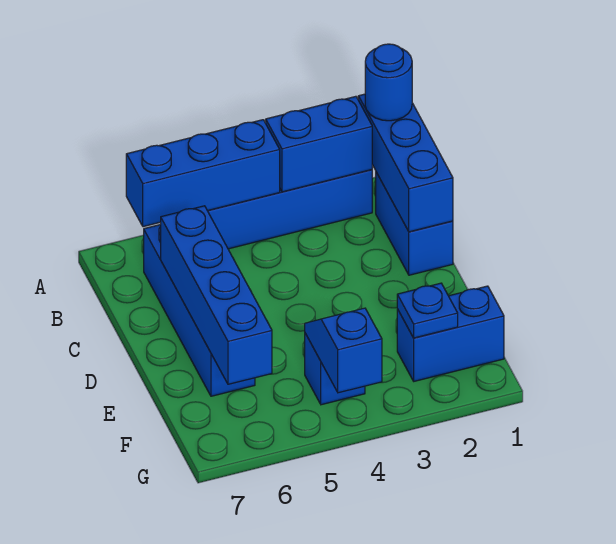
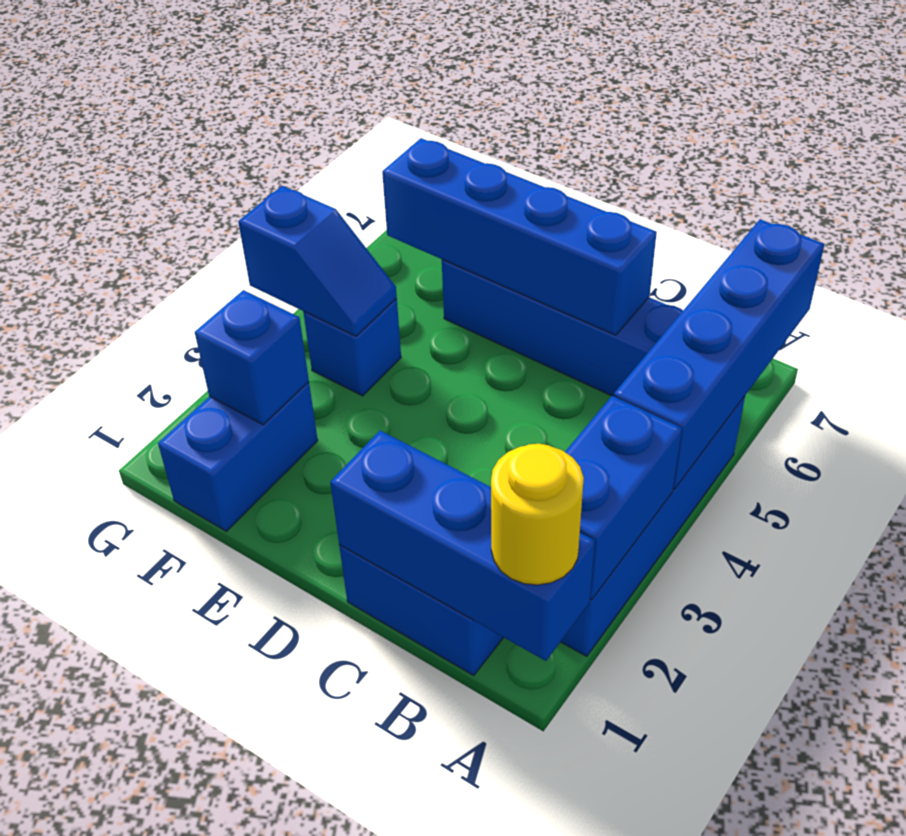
blue 1x1 round brick [365,44,412,121] -> yellow 1x1 round brick [491,444,584,585]
blue 1x3 brick [126,120,280,227] -> blue 1x4 brick [614,219,825,489]
blue 1x1 plate [397,283,458,338] -> blue 1x1 brick [195,290,309,425]

